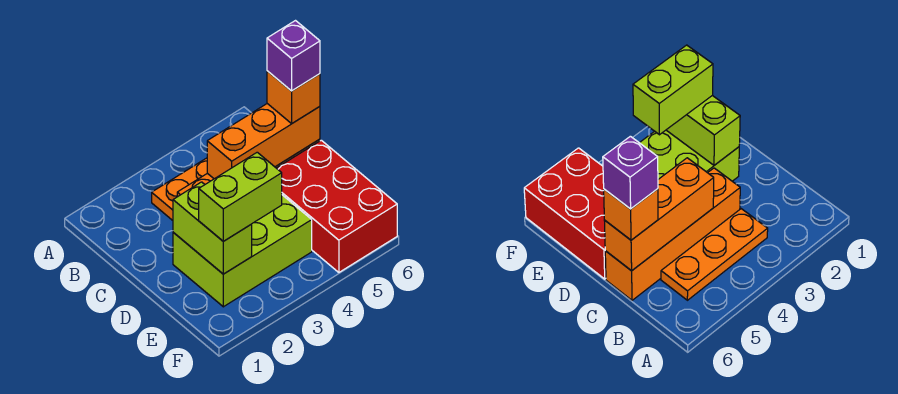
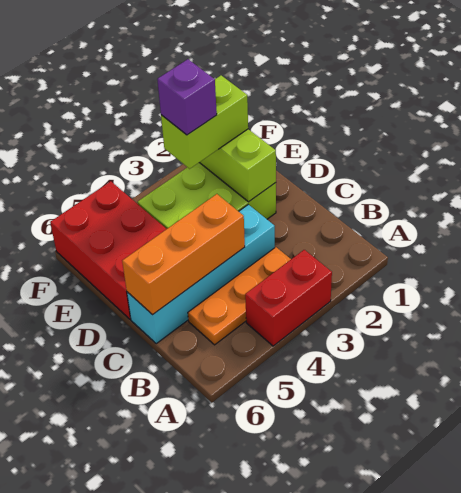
none -> red 1x2 brick [245,250,332,346]
orange 1x4 brick [605,168,740,300] -> cyan 1x4 brick [127,205,275,344]
orange 1x1 brick [267,71,320,123] -> none
purple 1x1 brick [267,21,320,91] -> purple 1x1 brick moved to [157,59,217,135]

